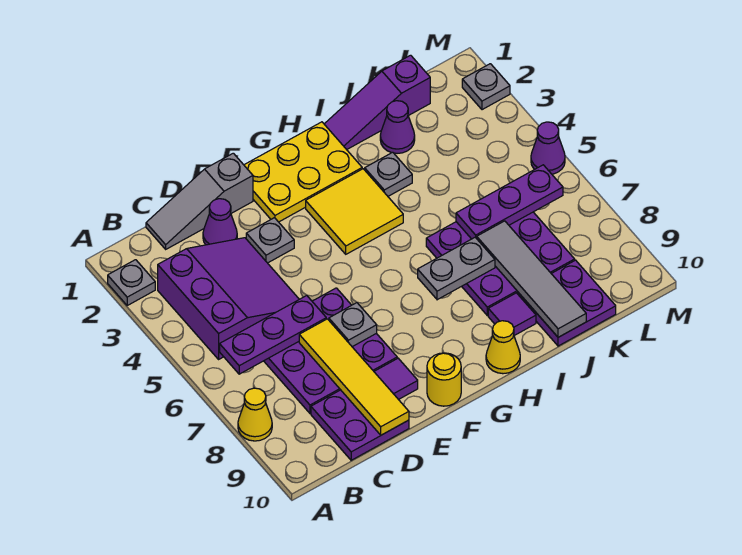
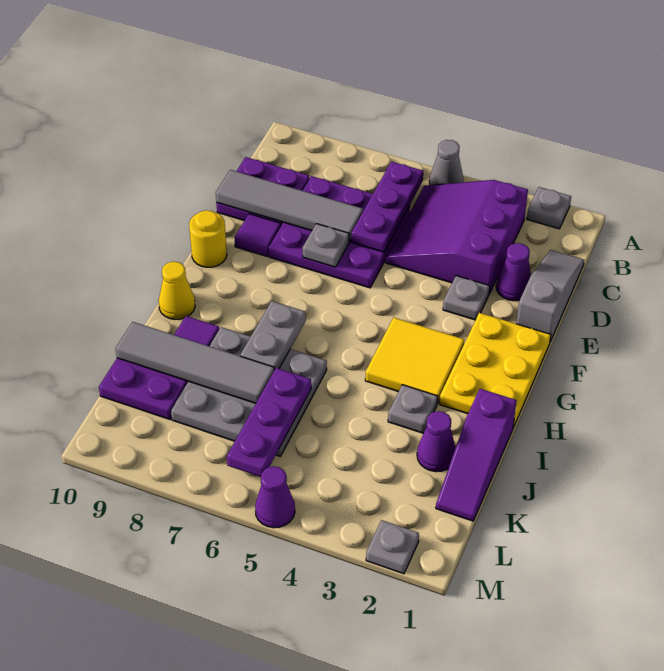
none -> grey 1x1 cone [429,140,464,185]
yellow 1x1 cone [238,388,272,441] -> none
purple 3x3 slope [158,238,299,359] -> purple 3x3 slope turned to [386,180,528,294]
yellow 1x4 tile [299,319,409,435] -> grey 1x4 tile [216,170,363,242]
purple 1x3 slope [324,55,430,150] -> purple 1x3 slope turned to [436,389,517,521]
purple 3x3 plate [426,212,575,315] -> grey 3x3 plate [171,327,327,456]

